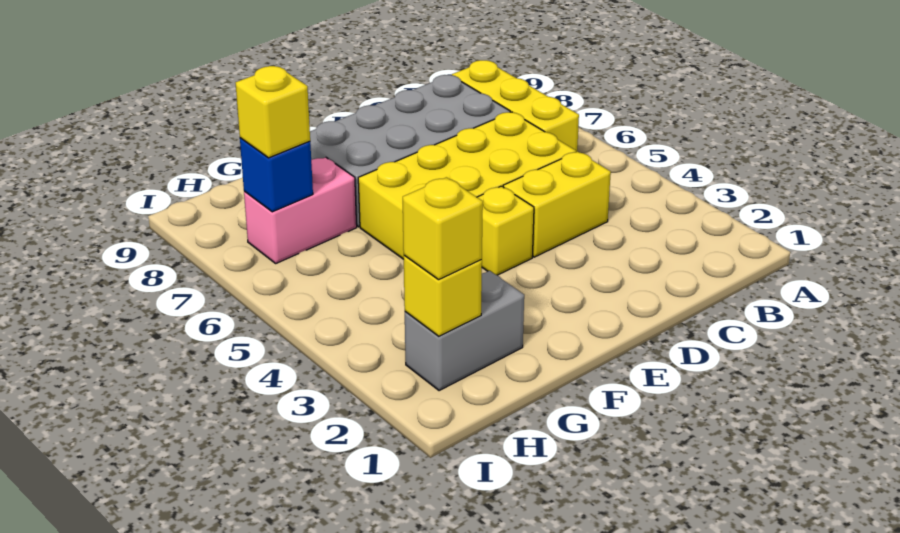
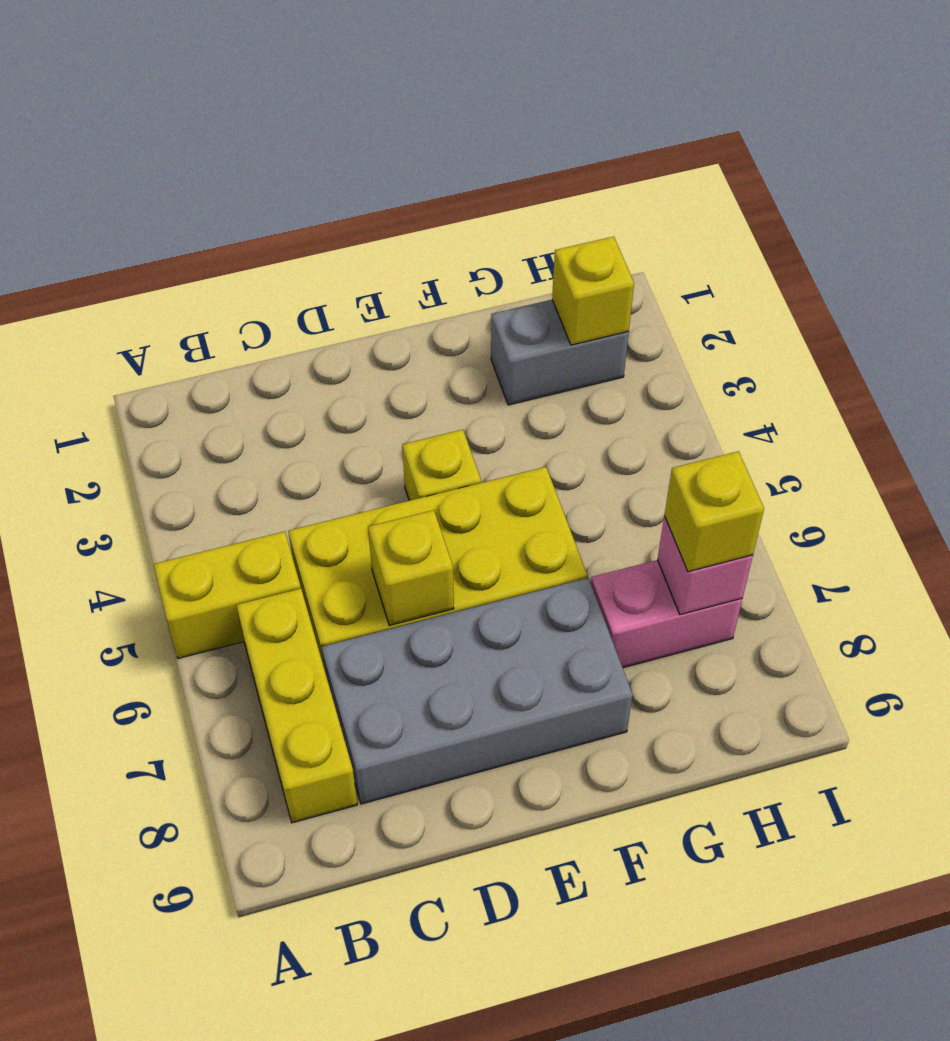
yellow 1x2 brick [503,152,611,257] -> yellow 1x2 brick moved to [153,532,301,658]
yellow 1x1 brick [403,177,483,280] -> yellow 1x1 brick moved to [368,510,454,626]
blue 1x1 brick [240,138,313,212] -> pink 1x1 brick [657,516,753,615]

